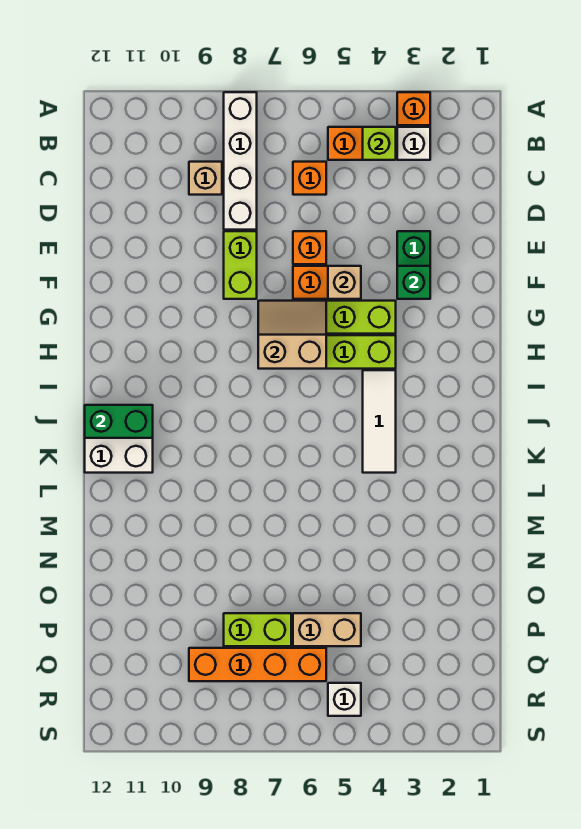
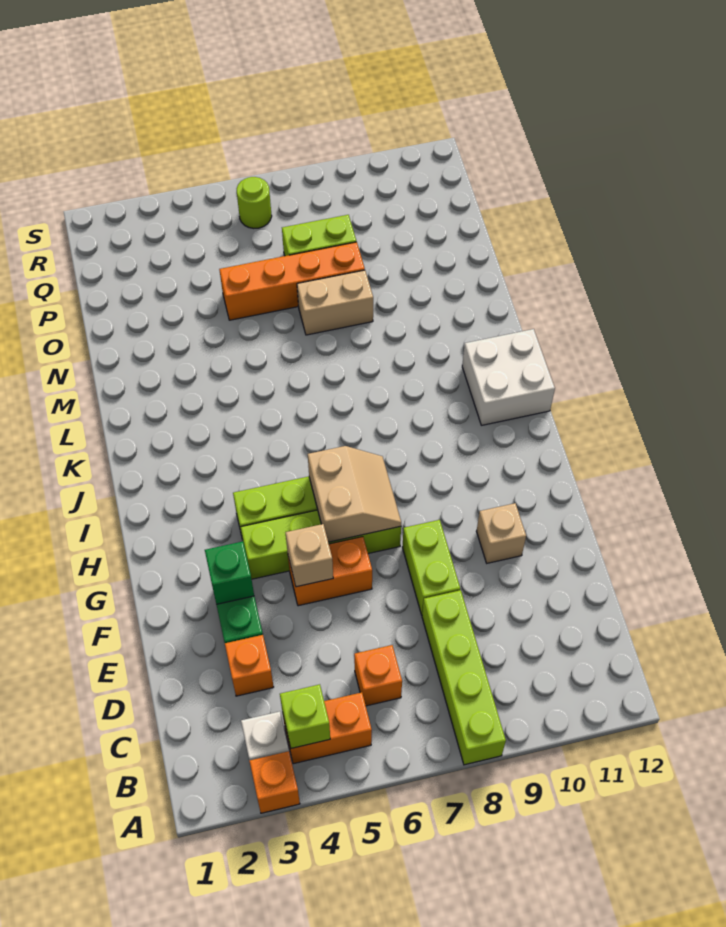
white 1x4 brick [224,92,257,230] -> lime 1x4 brick [422,590,506,765]
tan 1x1 brick [189,162,222,195] -> tan 1x1 brick moved to [476,503,526,563]
orange 1x1 brick [293,231,326,264] -> orange 1x1 brick moved to [225,635,274,696]
tan 2x2 slope [258,301,326,369] -> tan 2x2 slope turned to [308,446,401,542]
white 1x3 tile [363,370,396,473] -> none
green 1x2 brick [85,405,153,438] -> none
tan 1x2 brick [293,613,361,646] -> tan 1x2 brick moved to [297,270,373,335]
orange 1x4 brick [189,648,326,681] -> orange 1x4 brick moved to [219,242,365,320]
white 1x1 brick [328,683,361,716] -> none
none -> lime 1x1 round brick [237,177,272,228]

